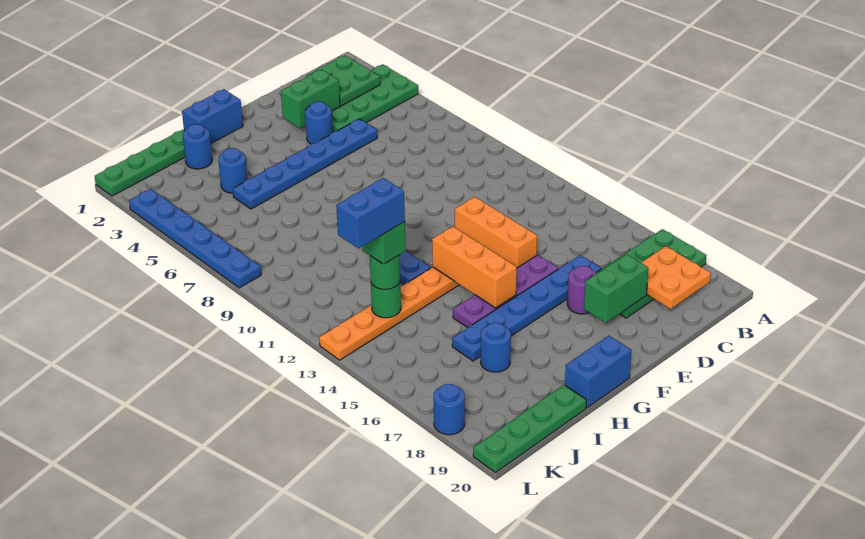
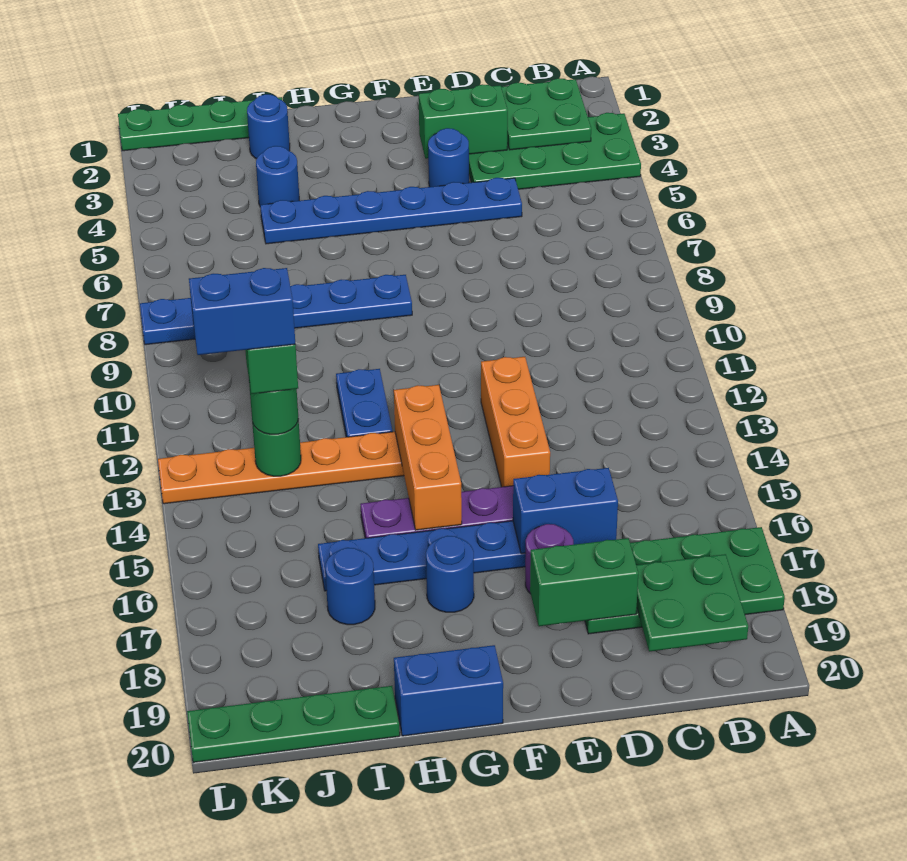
orange 2x2 plate [641,246,711,309] -> green 2x2 plate [636,554,748,652]
blue 1x2 brick [182,89,243,143] -> blue 1x2 brick moved to [513,468,618,554]
blue 1x6 plate [129,189,261,288] -> blue 1x6 plate turned to [140,275,412,345]
blue 1x1 round brick [434,384,465,435] -> blue 1x1 round brick moved to [426,536,474,612]

